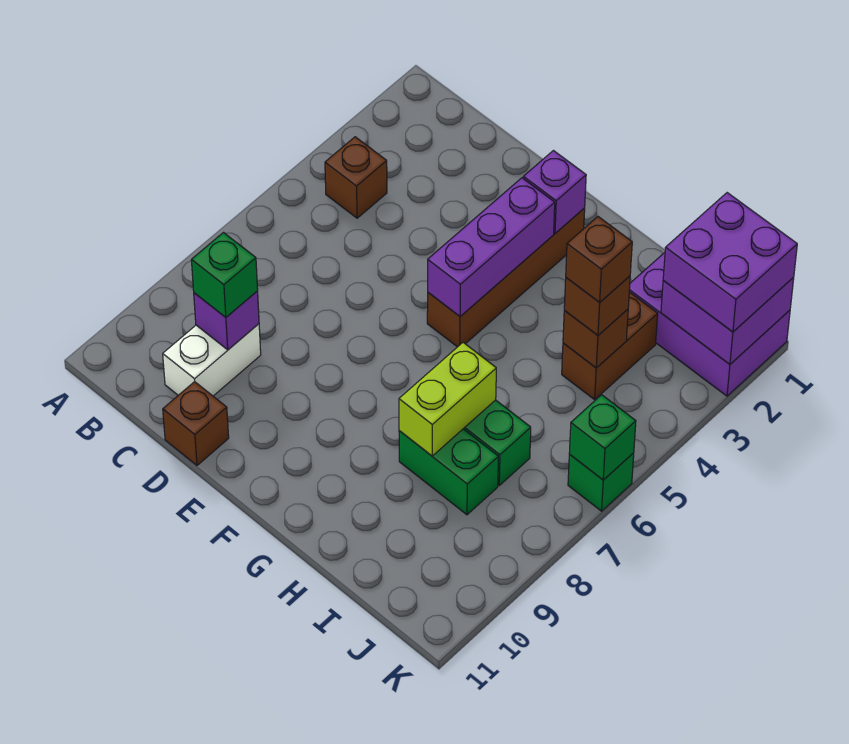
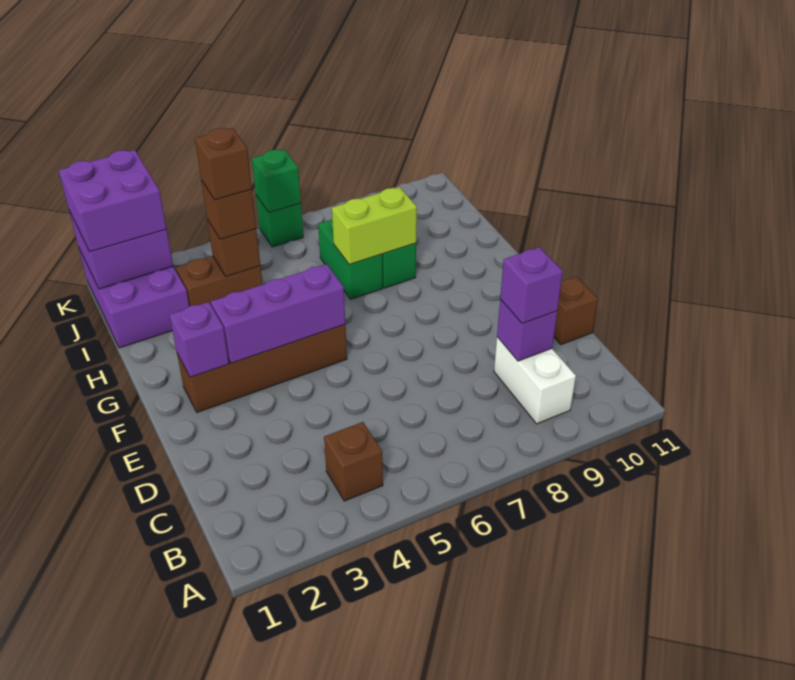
white 1x2 brick [163,324,261,396] -> white 1x2 brick turned to [494,337,576,424]
green 1x1 brick [191,233,258,317] -> purple 1x1 brick [500,247,563,324]

